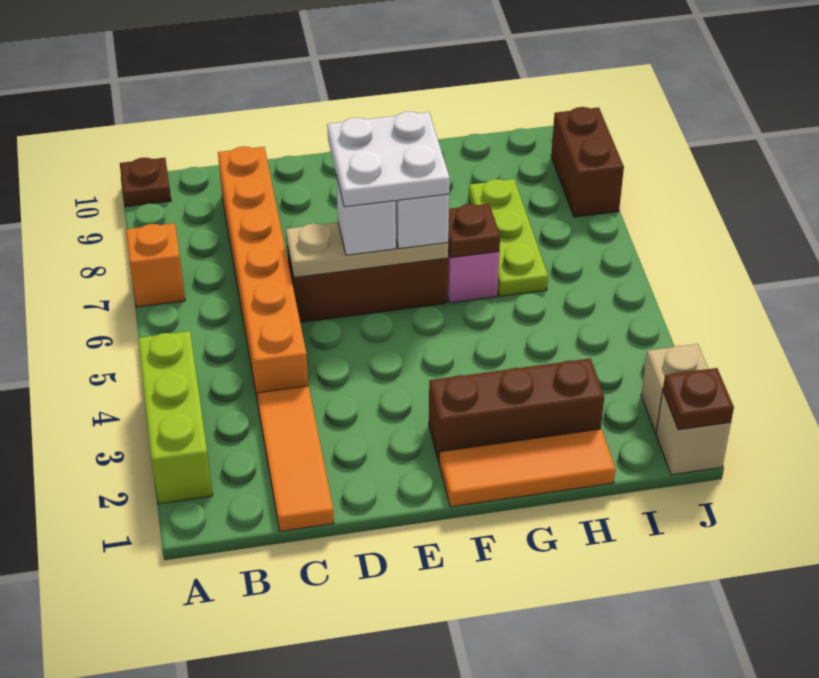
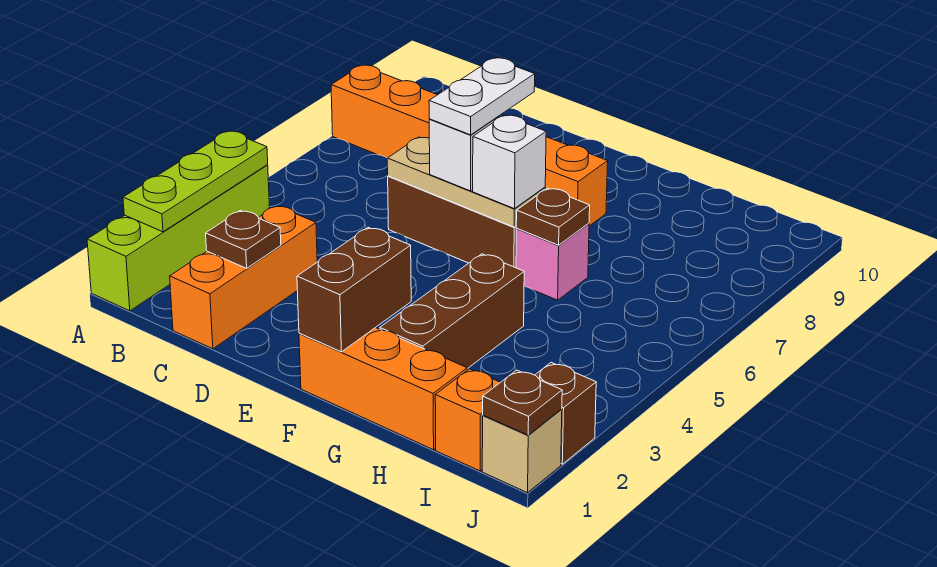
lime 1x3 brick [138,331,213,504] -> lime 1x4 brick [87,165,270,311]
orange 1x1 brick [126,223,185,307] -> orange 1x1 brick moved to [435,369,500,471]
brown 1x1 plate [120,158,171,207] -> brown 1x1 plate moved to [206,211,281,268]
orange 1x3 tile [257,386,334,531] -> orange 1x3 brick [170,206,317,349]
orange 1x6 brick [218,146,308,403] -> orange 1x6 brick turned to [331,65,608,226]
white 2x2 plate [327,112,450,207] -> white 1x2 plate [429,58,535,135]
orange 1x3 tile [439,429,615,507] -> orange 1x3 brick [299,328,467,450]
brown 1x3 brick [429,358,604,462] -> brown 1x3 brick turned to [380,254,524,369]
lime 1x3 plate [469,179,548,296] -> lime 1x3 plate moved to [123,131,268,232]
tan 1x1 brick [641,344,708,433] -> brown 1x1 brick [535,362,596,464]
brown 1x2 brick [551,107,624,217] -> brown 1x2 brick moved to [297,227,411,352]

